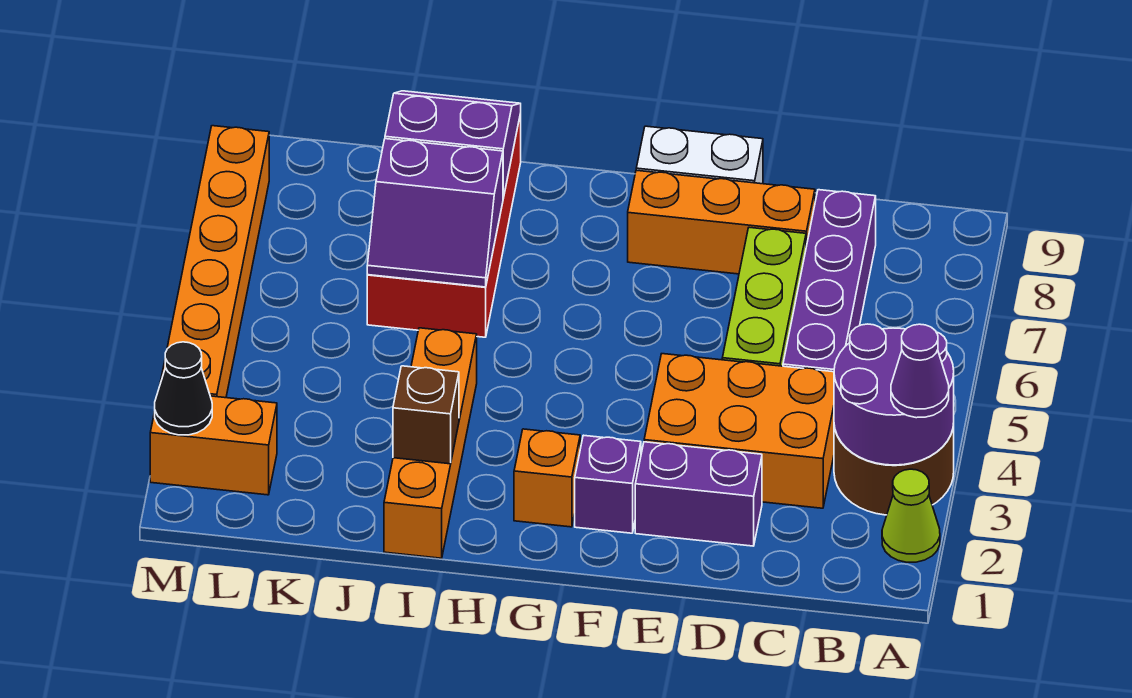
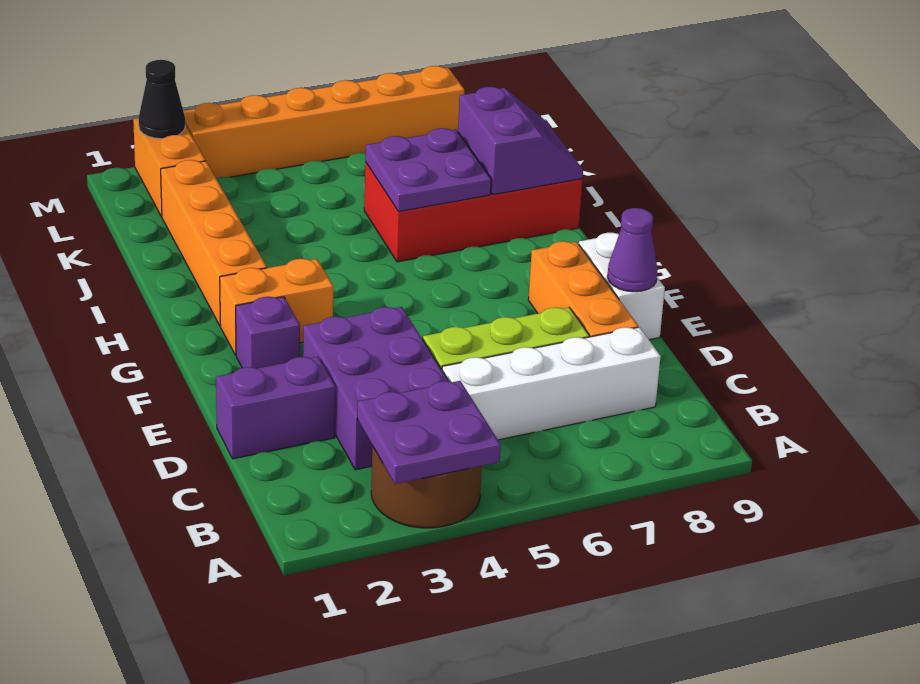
lime 1x1 cone [882,469,940,562] -> none
purple 2x2 round brick [834,324,954,465] -> purple 2x2 plate [357,381,501,484]
purple 1x1 cone [891,324,949,418] -> purple 1x1 cone moved to [607,208,657,292]
orange 2x3 brick [644,354,834,508] -> purple 2x3 brick [303,307,449,470]
purple 1x4 brick [783,190,876,372] -> white 1x4 brick [442,327,661,440]
purple 1x2 brick [635,442,762,546] -> purple 1x2 brick turned to [216,357,335,459]
orange 1x1 brick [514,429,580,527] -> orange 1x2 brick [220,259,333,355]
orange 1x4 brick [384,328,477,558] -> orange 1x4 brick turned to [161,160,267,326]
brown 1x1 brick [393,366,459,464] -> none
purple 2x2 slope [367,139,503,287] -> purple 2x2 plate [365,128,491,212]

